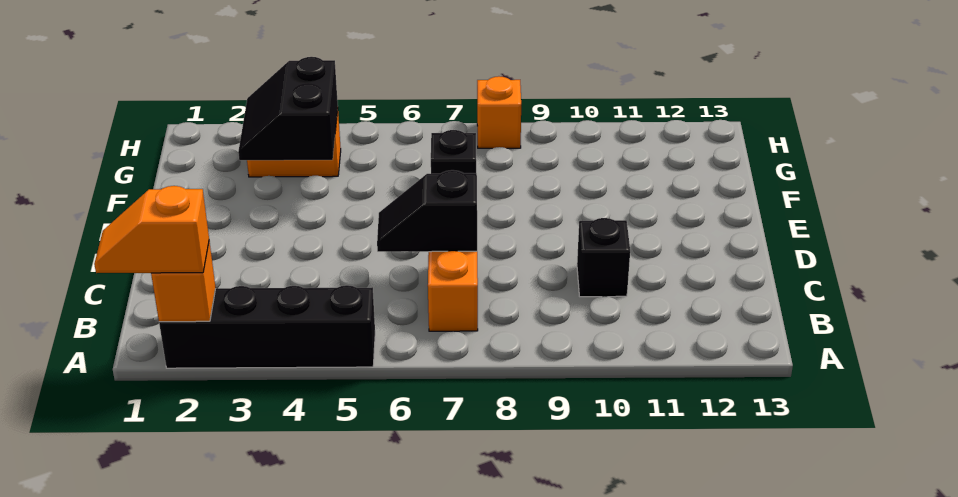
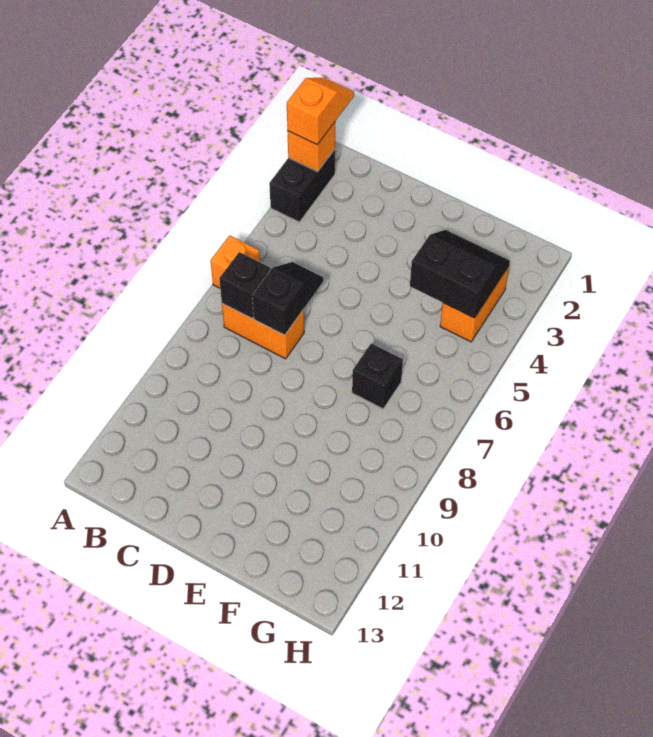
black 1x4 brick [159,285,375,368] -> black 1x2 brick [269,149,335,222]
black 1x1 brick [577,218,630,297] -> black 1x1 brick moved to [219,252,270,318]
orange 1x1 brick [477,76,521,148] -> orange 1x1 brick moved to [211,235,260,288]

